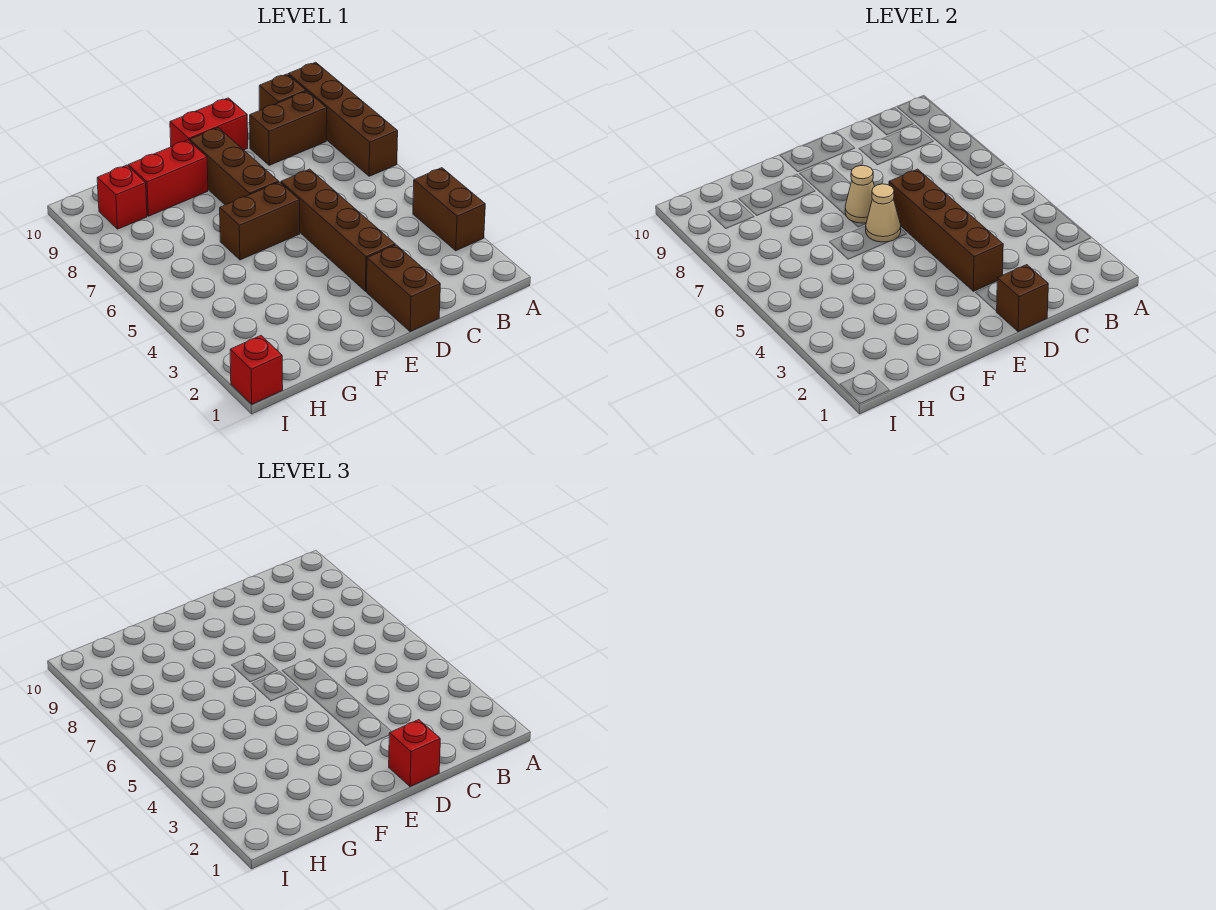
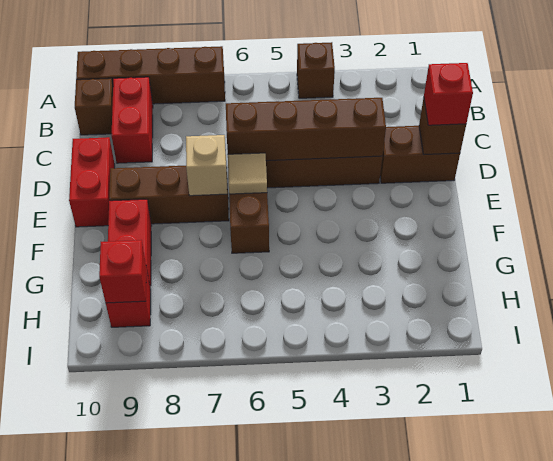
brown 1x2 brick [413,168,485,251] -> brown 1x1 brick [297,42,335,98]
brown 1x2 brick [250,91,327,165] -> red 1x2 brick [111,77,153,163]
tan 1x1 cone [866,184,901,242] -> tan 1x1 tile [228,153,267,194]
tan 1x1 cone [845,166,874,223] -> tan 1x1 brick [186,135,227,196]
red 1x1 brick [230,336,283,404] -> red 1x1 brick moved to [99,240,146,303]

